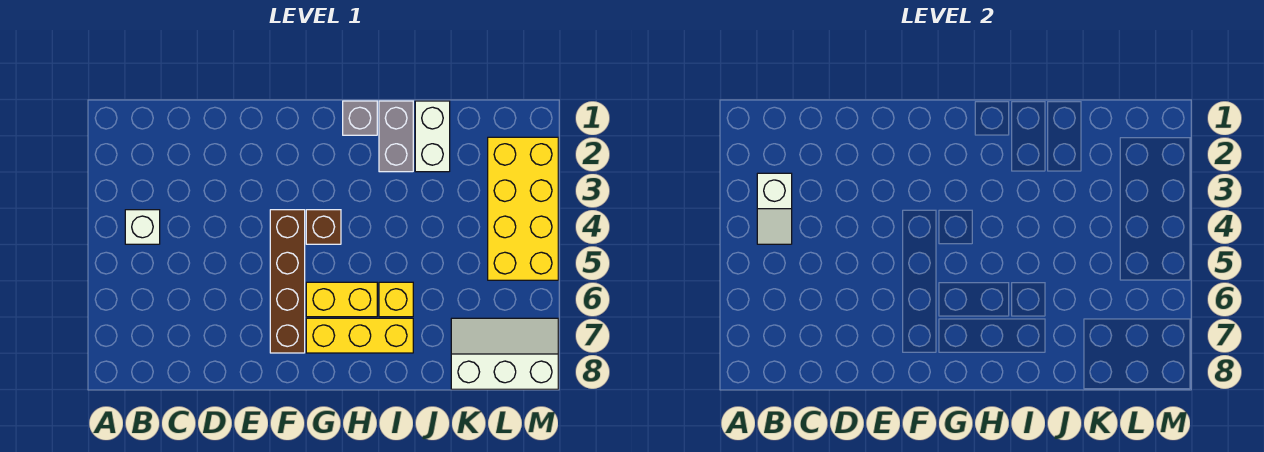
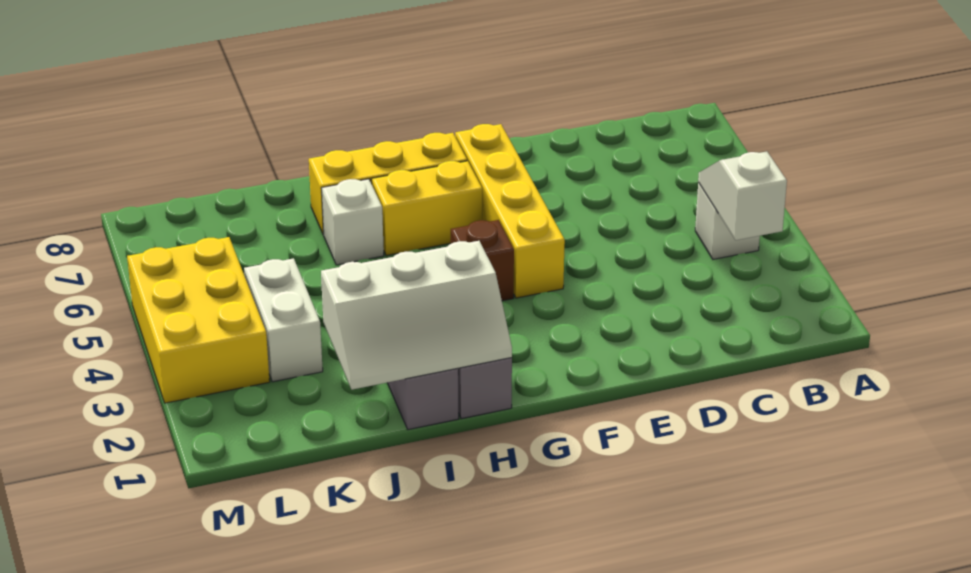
brown 1x4 brick [270,210,305,353] -> yellow 1x4 brick [455,124,565,298]
yellow 1x1 brick [379,282,413,317] -> white 1x1 brick [321,179,384,265]
white 1x2 brick [415,101,450,172] -> white 1x2 brick moved to [244,258,323,382]
white 2x3 slope [451,318,558,389] -> white 2x3 slope moved to [321,241,512,390]
yellow 2x4 brick [488,137,558,280] -> yellow 2x3 brick [127,237,270,403]

